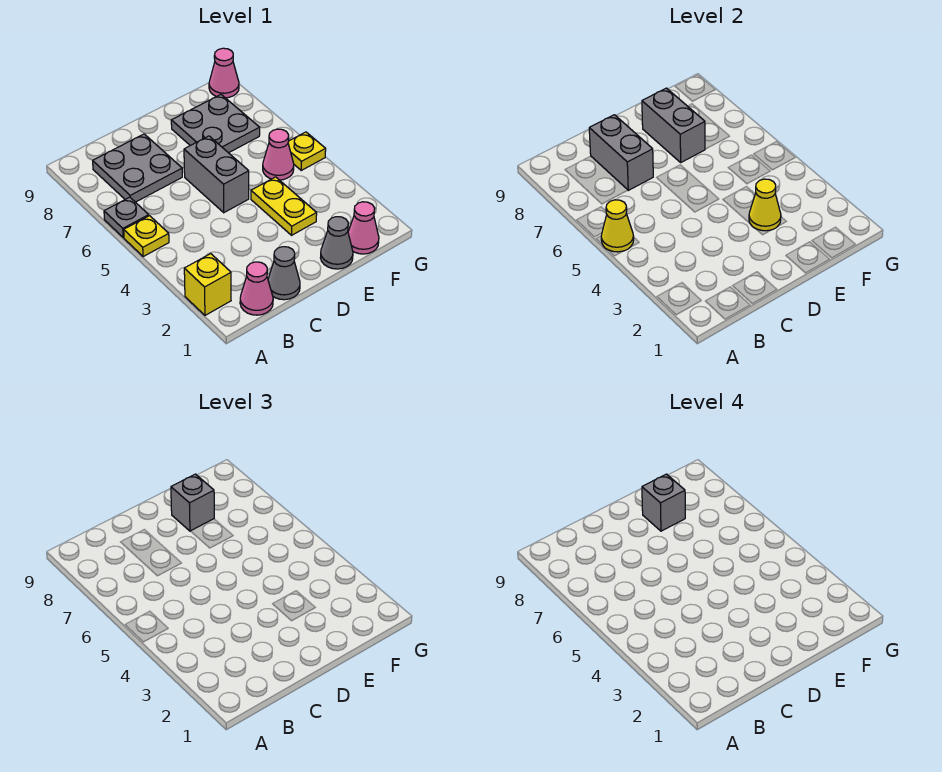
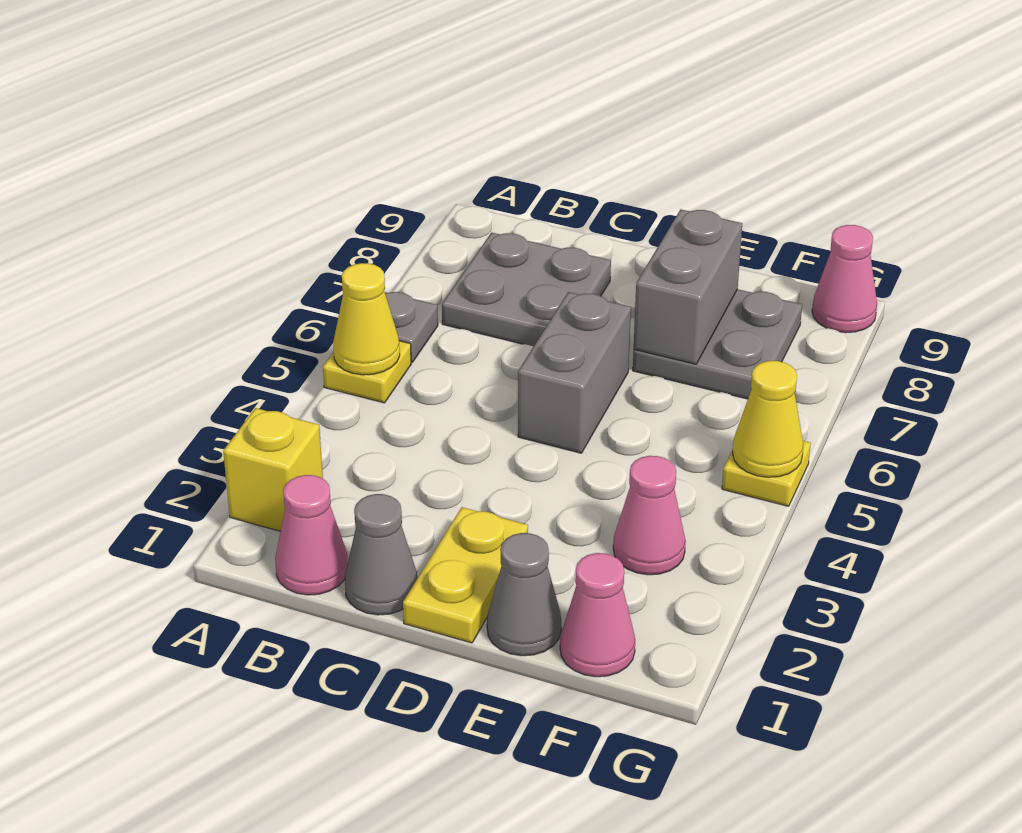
grey 1x2 brick [589,115,653,190] -> none
yellow 1x2 plate [251,177,317,235] -> yellow 1x2 plate moved to [403,507,528,643]
yellow 1x1 cone [749,179,781,231] -> yellow 1x1 cone moved to [733,361,803,477]
grey 1x1 brick [171,474,214,531] -> none
grey 1x1 brick [642,474,685,531] -> none
pink 1x1 cone [263,129,294,180] -> pink 1x1 cone moved to [613,456,686,575]

